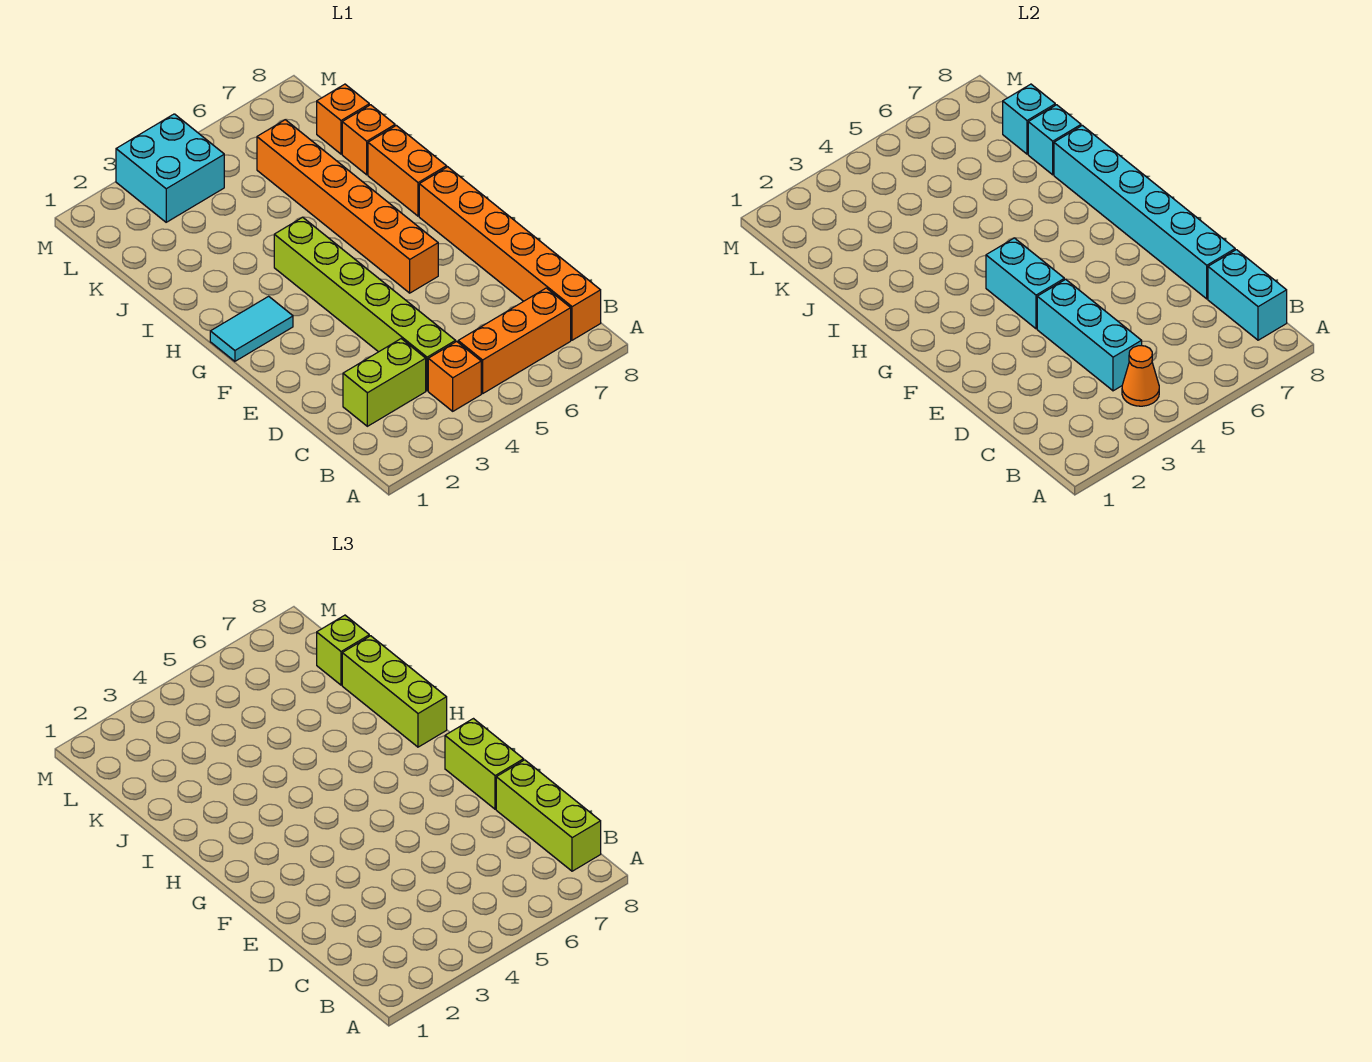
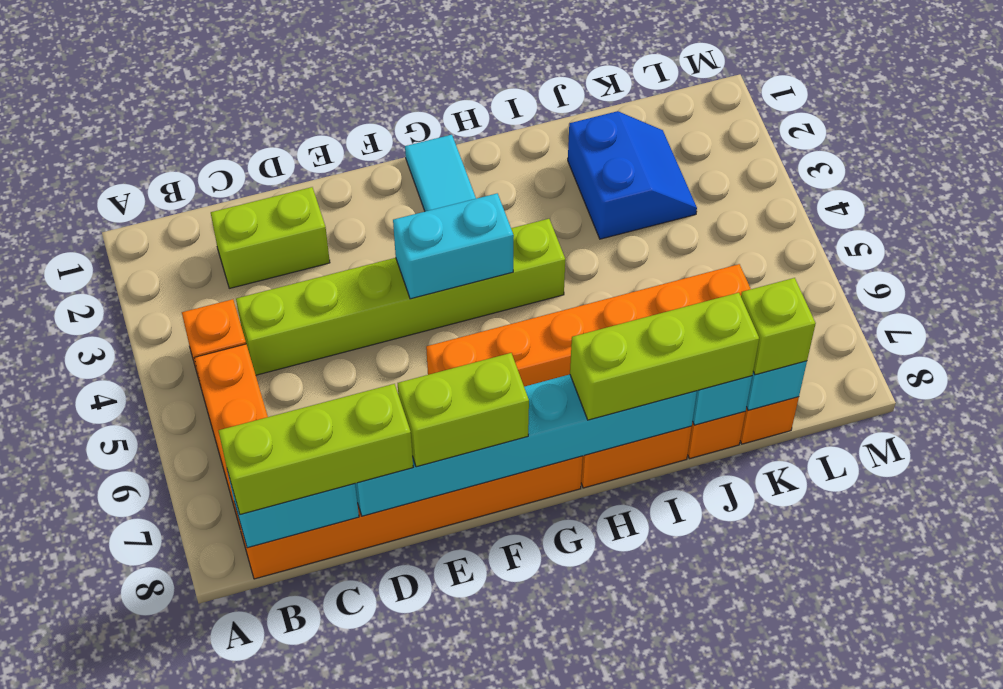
orange 1x1 cone [1122,346,1159,406] -> none
lime 1x2 brick [343,339,426,426] -> lime 1x2 brick turned to [211,187,330,288]
cyan 1x3 brick [1037,279,1142,391] -> none
none -> blue 2x2 slope [568,111,697,239]
cyan 2x2 brick [116,114,224,222] -> none

